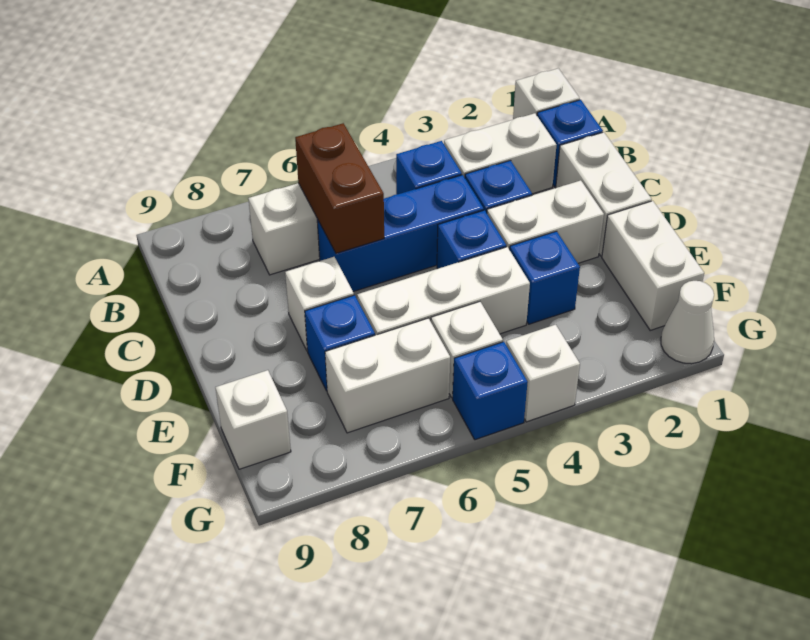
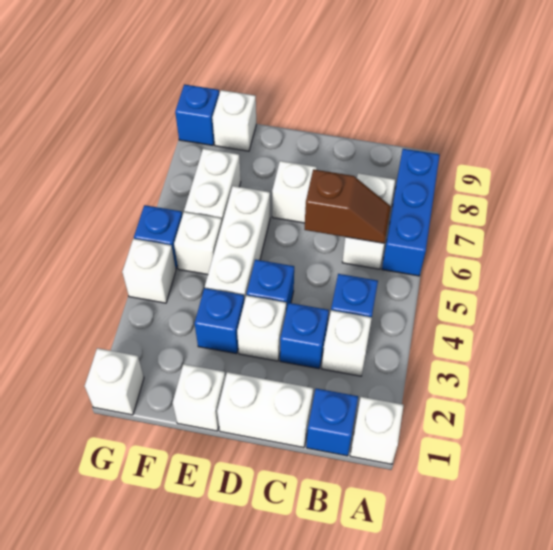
white 1x2 brick [444,113,556,194] -> white 1x1 brick [322,310,372,376]
brown 1x2 brick [295,123,384,253] -> brown 1x2 slope [304,169,391,243]
blue 1x3 brick [317,175,484,292] -> blue 1x3 brick moved to [382,149,440,276]
white 1x2 brick [487,180,604,263] -> white 1x1 brick [237,295,286,361]
white 1x2 brick [602,201,704,330] -> white 1x1 brick [173,364,225,431]
blue 1x1 brick [305,295,375,391] -> blue 1x1 brick moved to [175,84,219,145]
white 1x1 cone [661,281,714,364] -> white 1x1 brick [85,348,144,415]

